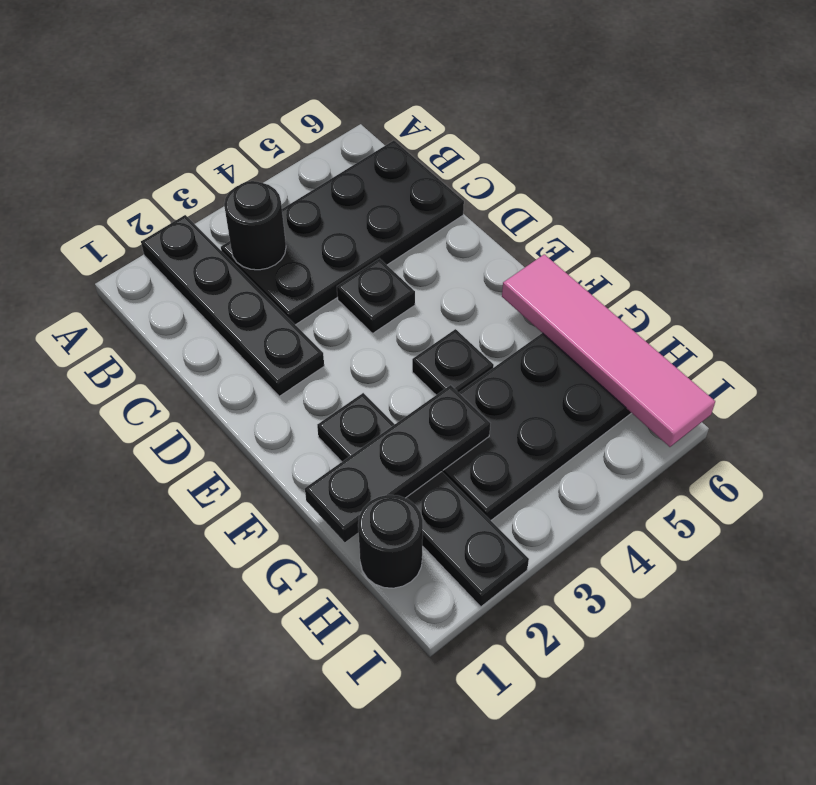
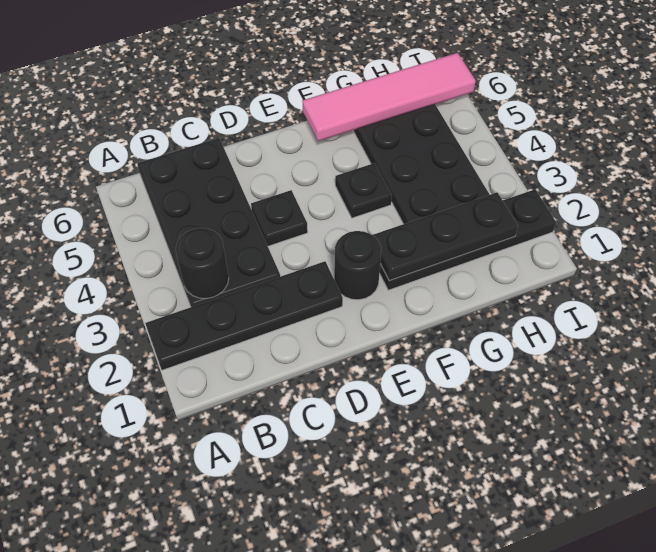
black 1x3 plate [305,385,490,542] -> black 1x3 plate turned to [373,192,518,281]
black 1x1 round brick [358,495,423,588] -> black 1x1 round brick moved to [334,231,381,300]

